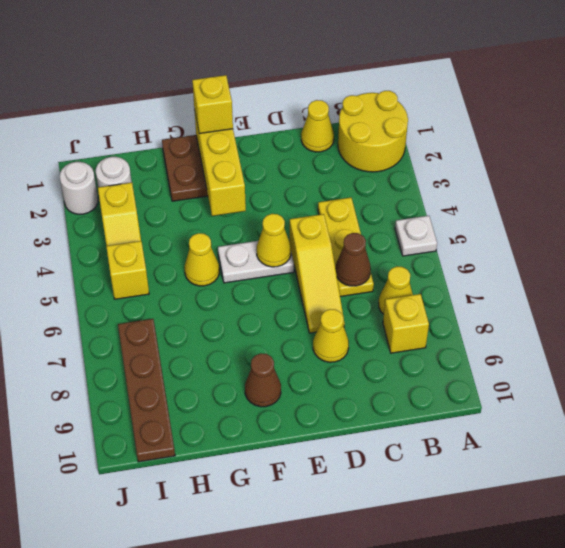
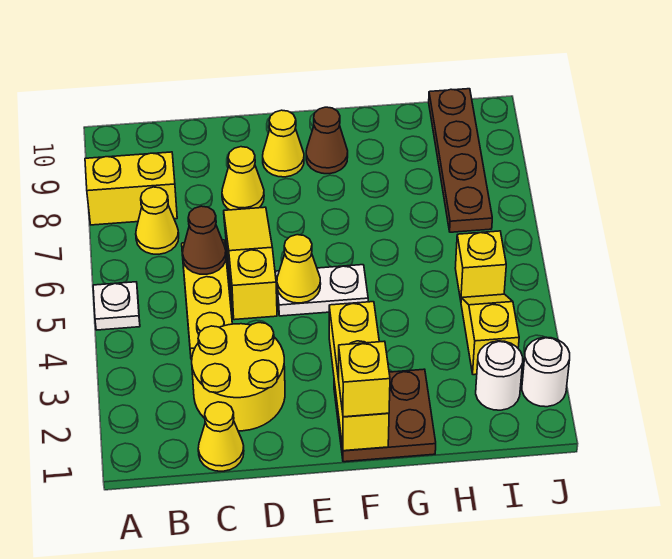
yellow 2x2 round brick [338,91,408,172] -> yellow 2x2 round brick moved to [192,323,285,431]
yellow 1x1 brick [383,294,429,353] -> yellow 1x2 brick [85,152,177,225]
yellow 1x1 cone [185,233,219,286] -> yellow 1x1 cone moved to [263,110,304,177]

